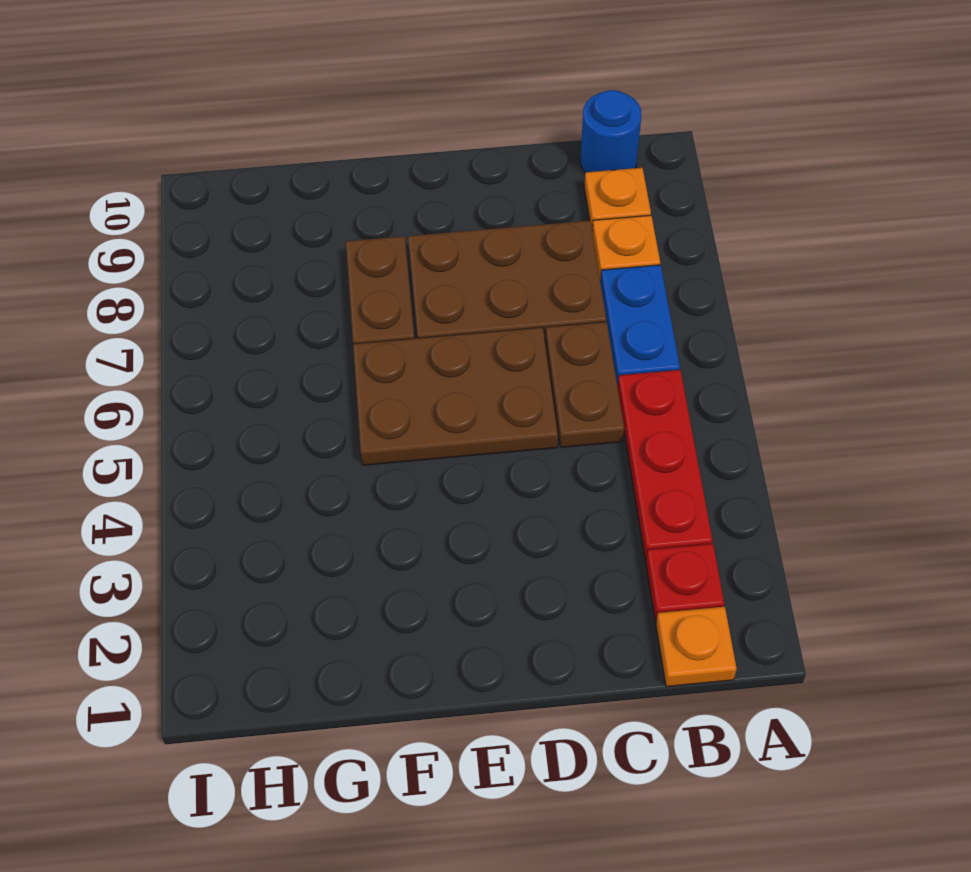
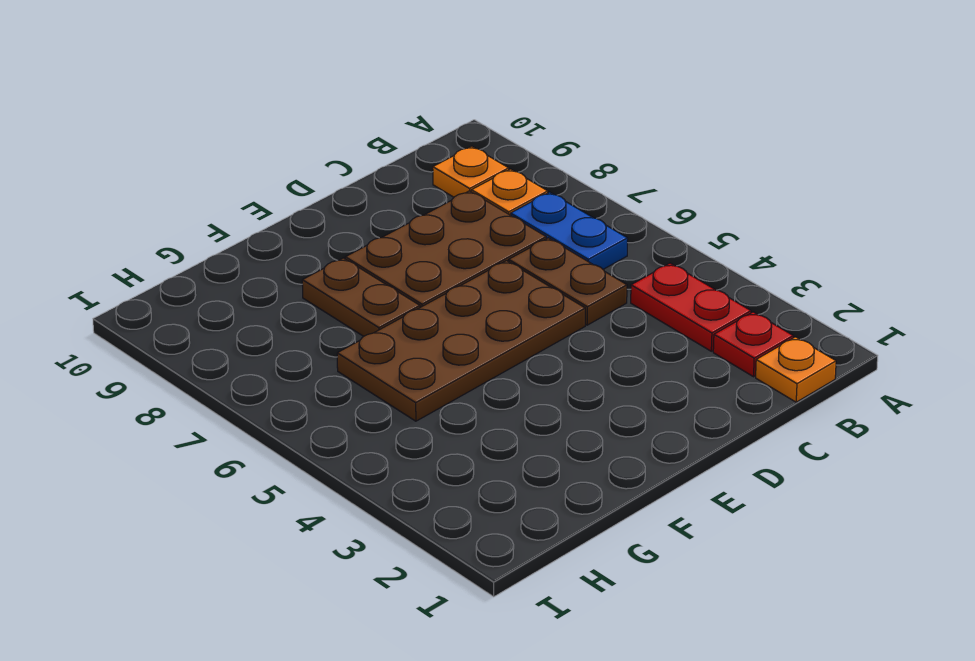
red 1x3 plate [617,370,713,559] -> red 1x2 plate [631,263,751,351]
blue 1x1 round brick [580,90,641,172] -> none
brown 2x3 plate [353,327,558,465] -> brown 2x4 plate [337,261,585,421]

